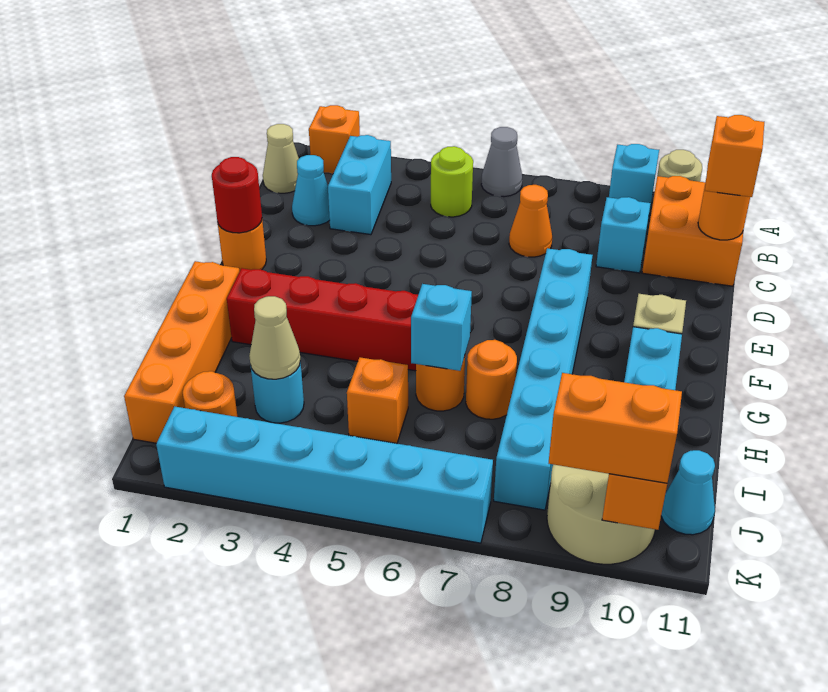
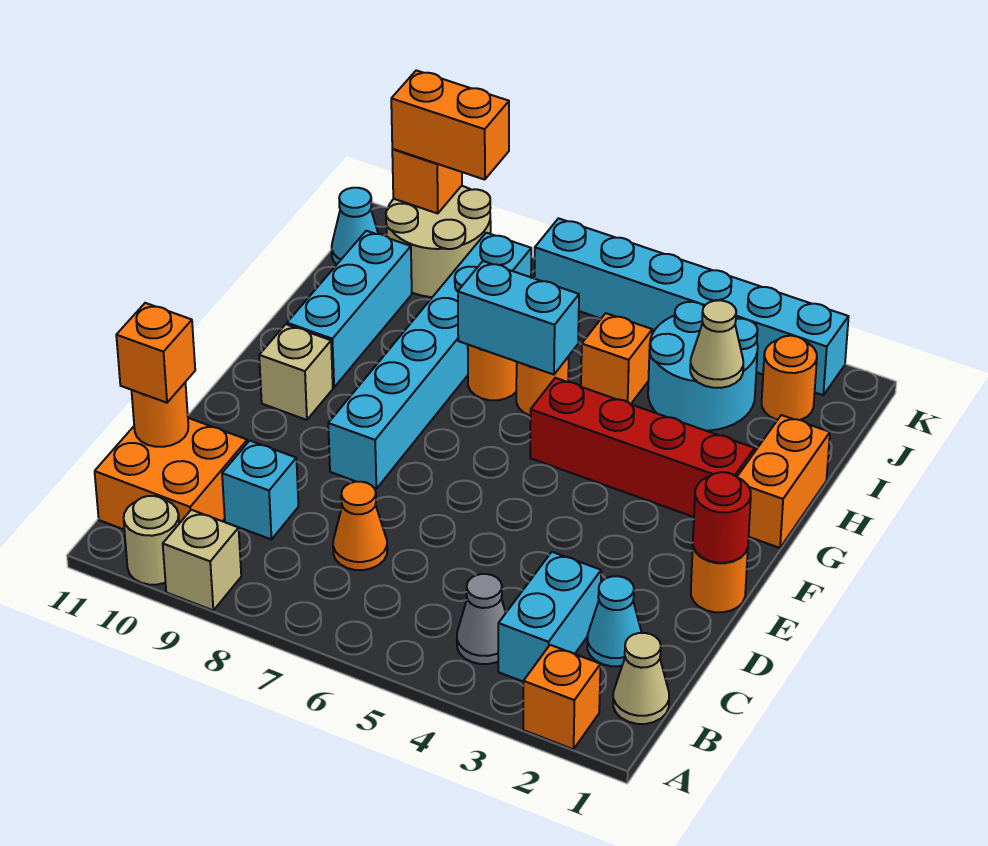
grey 1x1 cone [481,127,522,197] -> grey 1x1 cone moved to [457,574,506,664]
cyan 1x1 brick [609,144,659,213] -> tan 1x1 brick [163,510,241,610]
lime 1x1 round brick [431,146,473,217] -> none
orange 1x4 brick [124,261,239,443] -> orange 1x2 brick [737,415,830,548]
cyan 1x1 brick [411,284,472,371] -> cyan 1x2 brick [458,261,579,375]
cyan 1x1 round brick [251,361,304,423] -> cyan 2x2 round brick [648,302,758,431]

